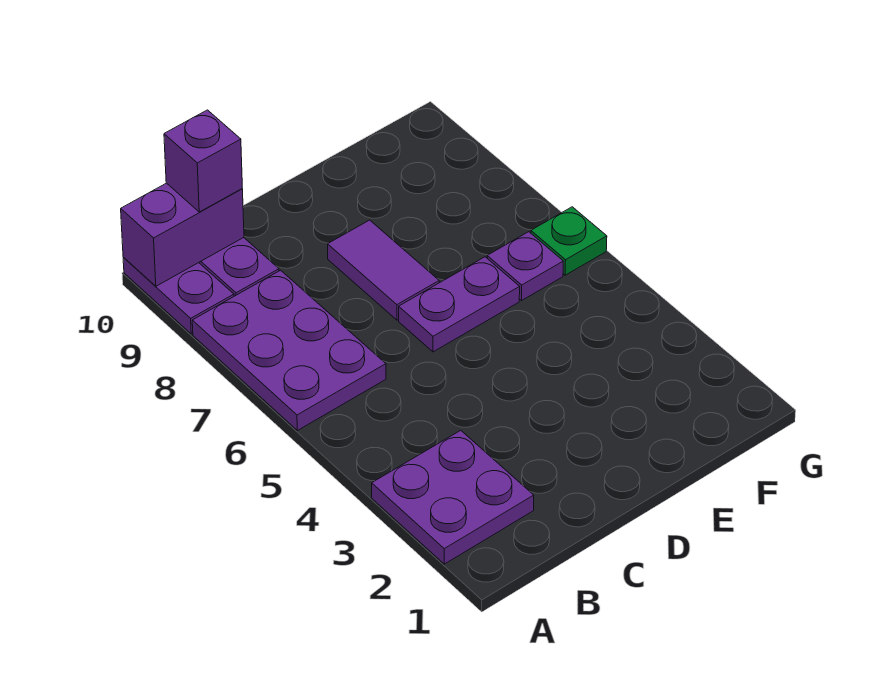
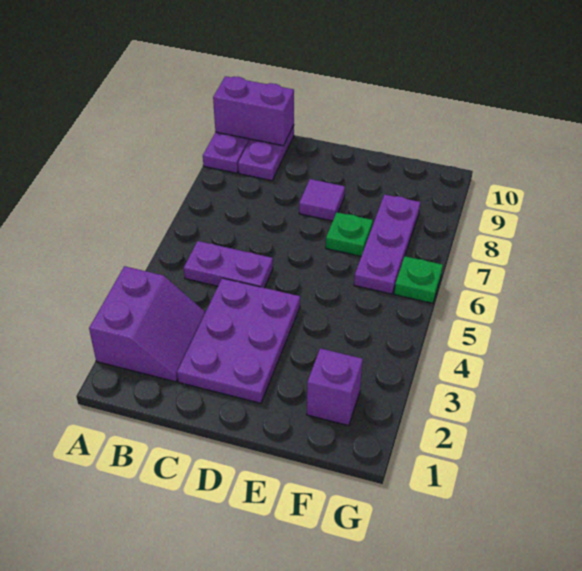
purple 2x2 plate [372,430,534,564] -> purple 2x2 slope [89,266,206,382]
purple 2x3 plate [192,270,386,430] -> purple 2x3 plate moved to [177,278,300,403]
purple 1x1 brick [164,110,242,212] -> purple 1x1 brick moved to [307,348,363,426]
purple 1x2 plate [399,257,520,352] -> purple 1x2 plate moved to [184,241,273,288]
purple 1x2 tile [328,220,439,320] -> purple 1x1 tile [299,179,345,221]
none -> green 1x1 plate [326,212,373,256]
purple 1x1 plate [487,232,563,300] -> purple 1x3 plate [354,195,420,294]

